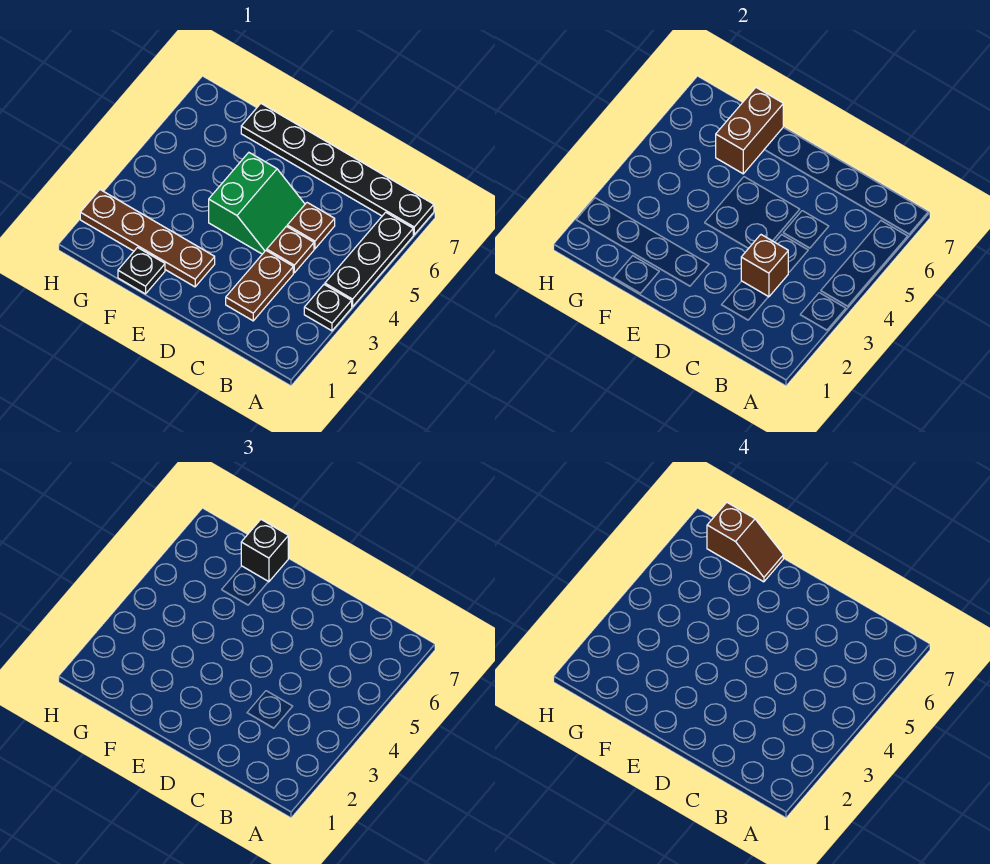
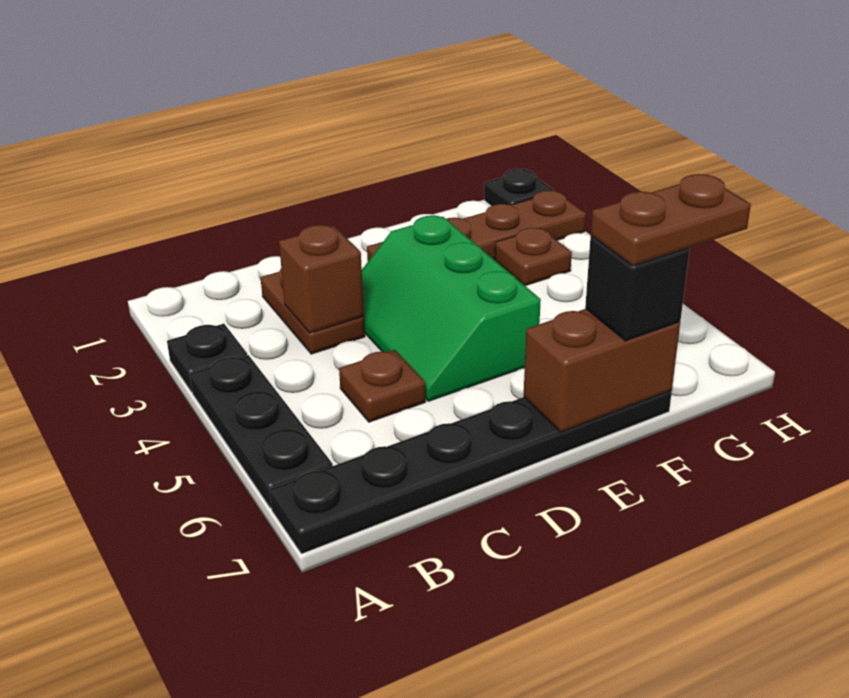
brown 1x1 plate [266,226,314,273] -> brown 1x1 plate moved to [495,228,572,286]
green 2x2 slope [209,153,305,254] -> green 2x3 slope [362,216,541,401]
black 1x1 plate [118,248,165,294] -> black 1x1 plate moved to [484,169,554,206]
brown 1x2 brick [716,88,783,174] -> brown 1x2 brick turned to [524,309,680,432]
brown 1x2 slope [707,502,783,582] -> brown 1x2 plate [591,174,751,266]

